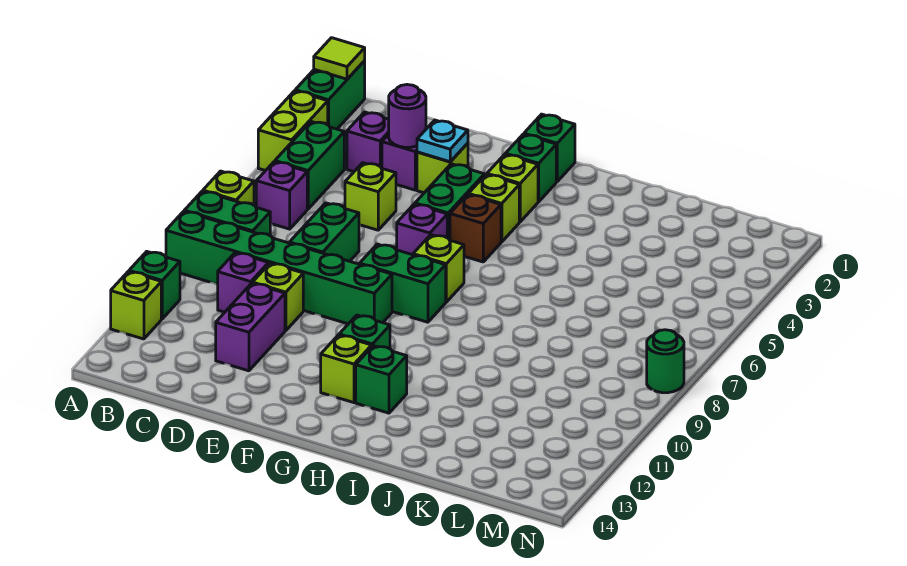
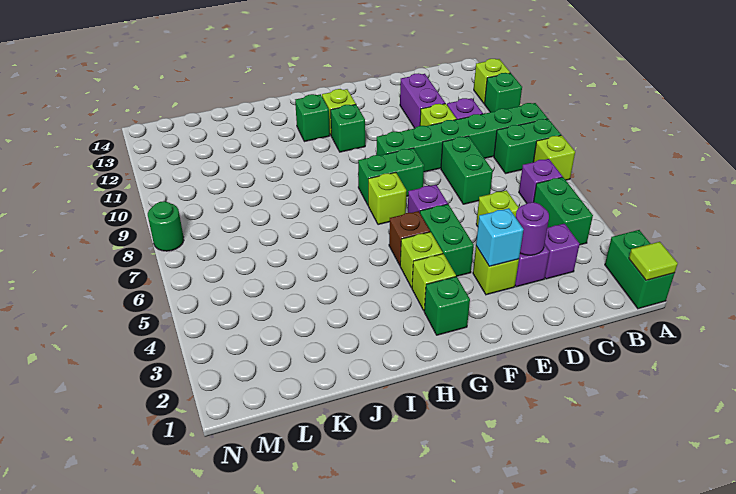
lime 1x2 brick [258,91,328,171] -> none
cyan 1x1 plate [417,120,468,162] -> cyan 1x1 brick [476,208,523,266]
green 1x1 brick [524,114,575,182] -> none

